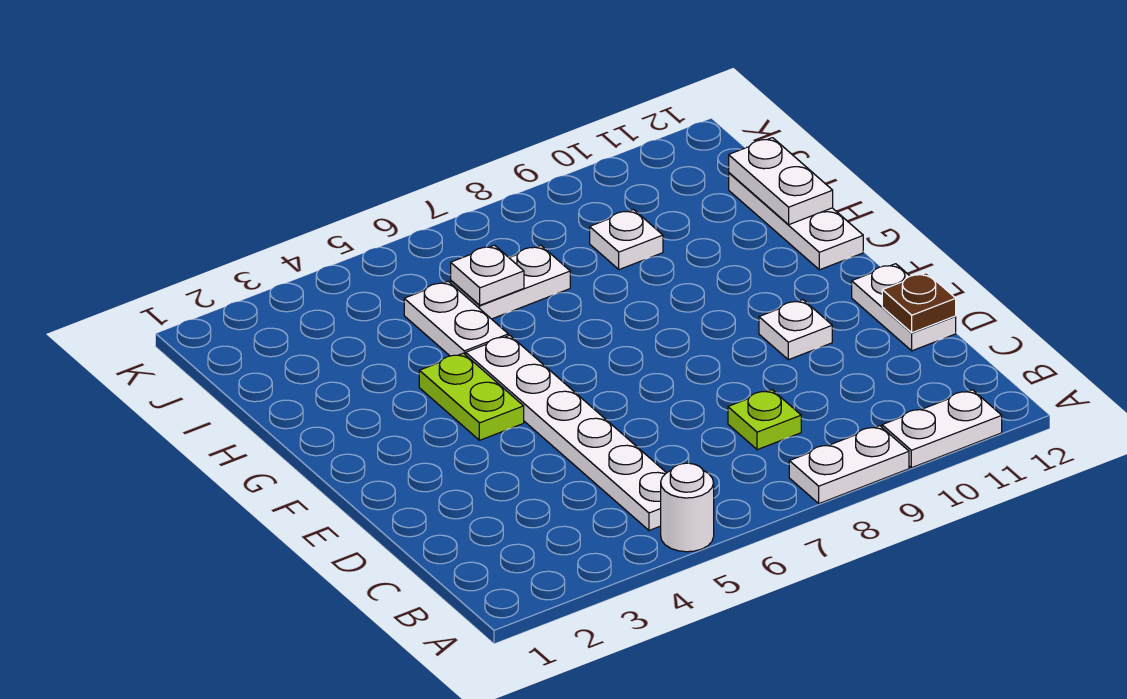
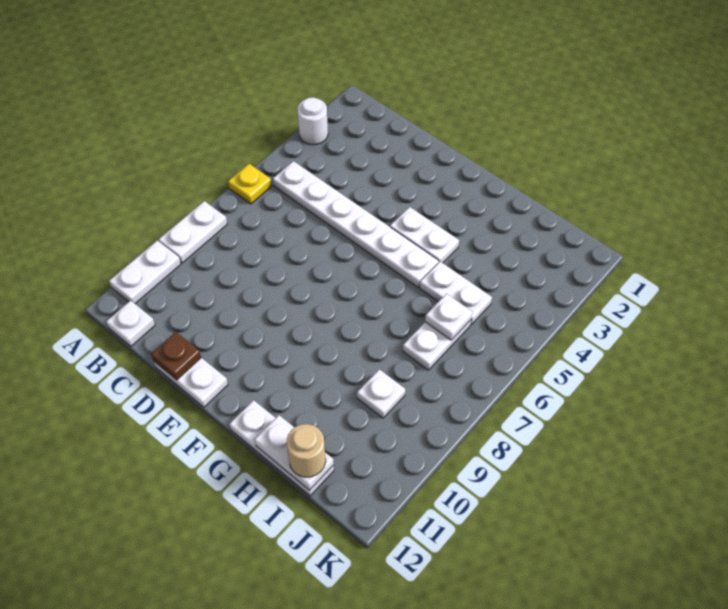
white 1x1 round brick [661,463,714,552] -> white 1x1 round brick moved to [297,97,328,145]
none -> yellow 1x1 plate [228,164,272,204]
lime 1x1 plate [728,390,801,450] -> none
white 1x1 plate [759,300,832,360] -> white 1x1 plate moved to [106,301,155,346]
lime 1x2 plate [419,353,524,440] -> white 1x2 plate [390,207,459,263]
none -> tan 1x1 round brick [287,424,326,477]

